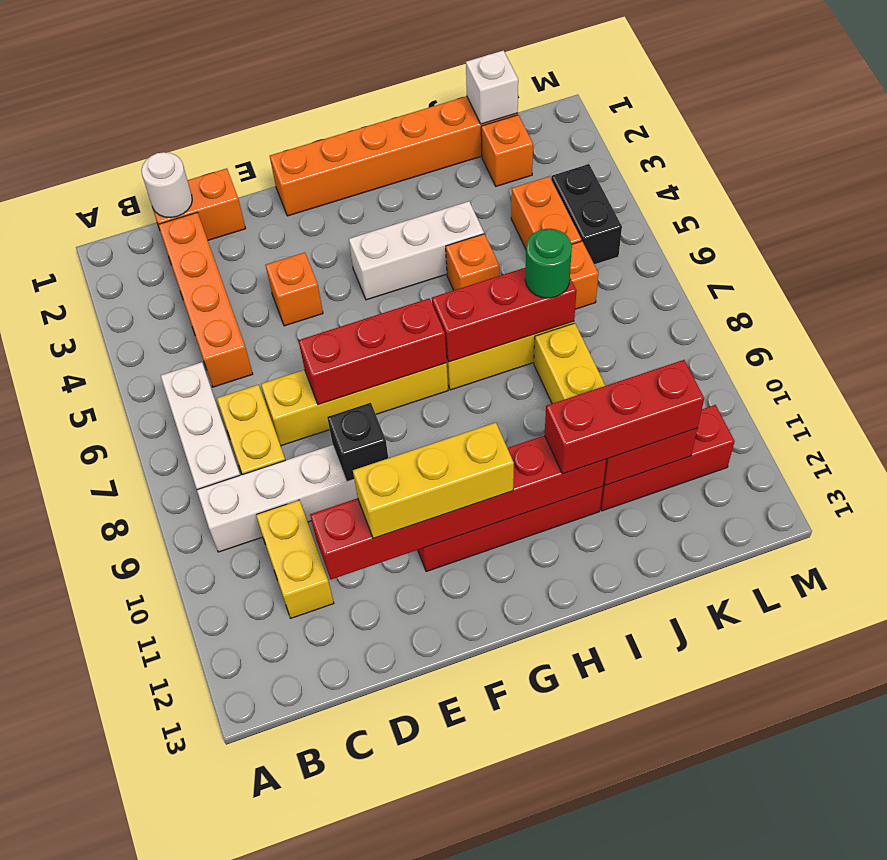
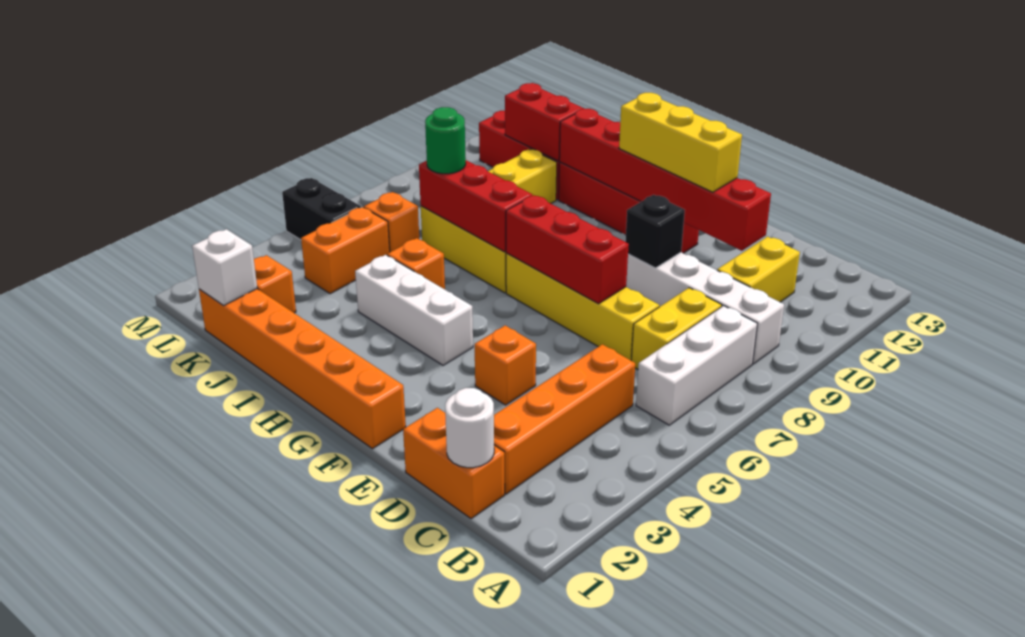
red 1x3 brick [545,360,704,474] -> none
black 1x2 brick [551,164,622,265] -> black 1x2 brick turned to [282,178,361,240]

